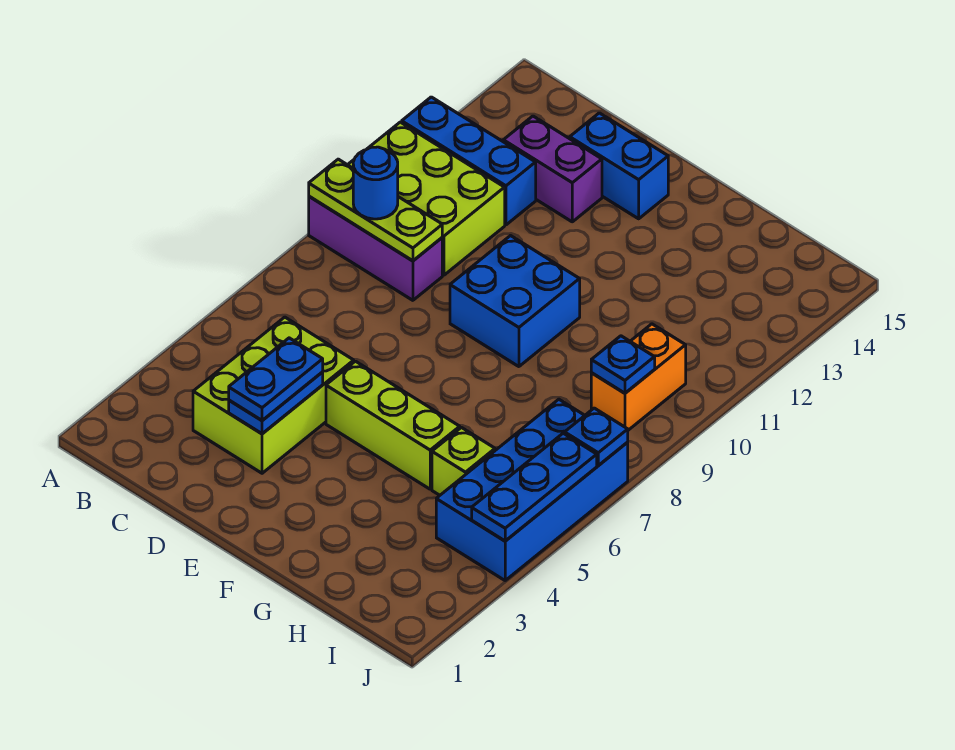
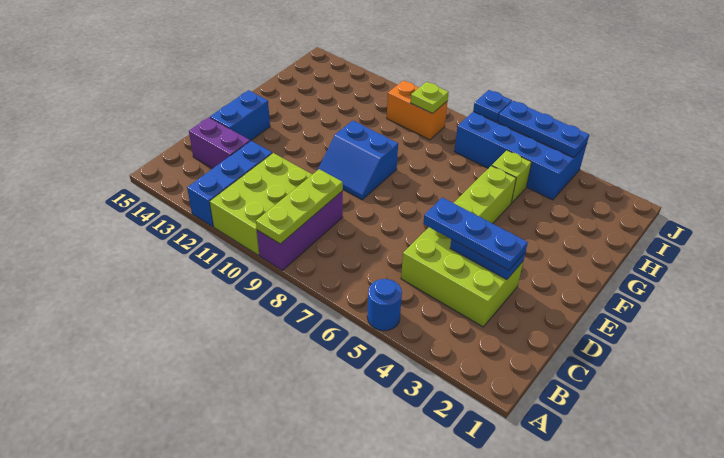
blue 1x1 round brick [353,147,398,219] -> blue 1x1 round brick moved to [367,279,402,331]
purple 1x2 brick [503,116,602,222] -> purple 1x2 brick turned to [189,117,250,169]
blue 1x2 plate [229,338,323,420] -> blue 1x3 plate [423,198,528,271]
blue 2x2 brick [450,236,580,367] -> blue 2x2 slope [318,121,398,200]
blue 1x1 plate [591,336,655,393] -> lime 1x1 plate [411,82,449,113]

